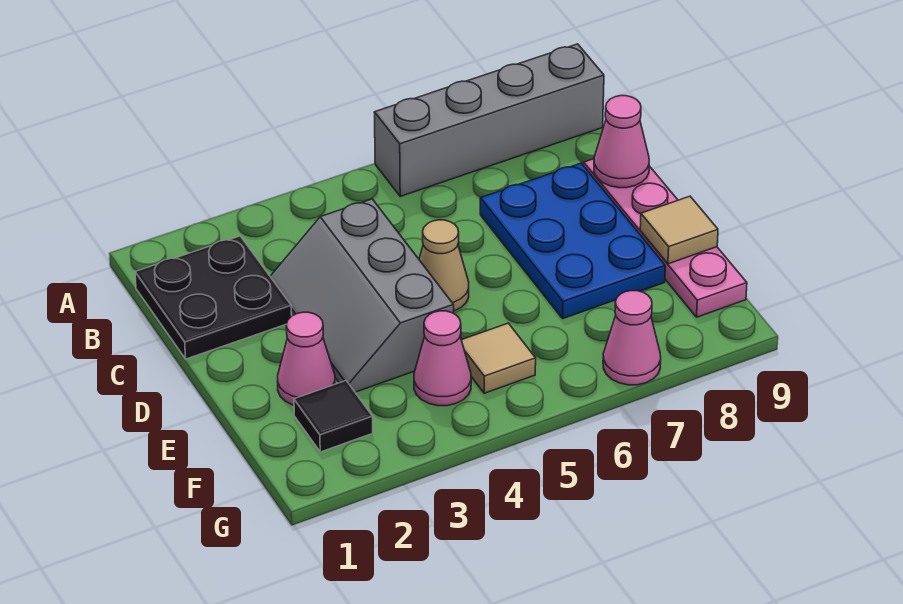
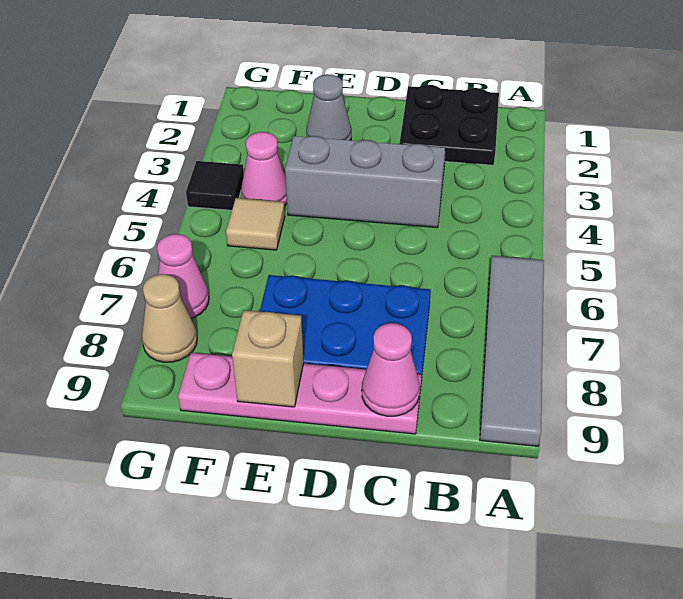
grey 1x4 brick [374,44,604,196] -> grey 1x4 tile [480,256,544,446]
tan 1x1 cone [419,220,469,311] -> tan 1x1 cone moved to [142,274,197,362]
pink 1x1 cone [277,312,335,405] -> grey 1x1 cone [306,74,351,141]
tan 1x1 tile [640,196,718,264] -> tan 1x1 brick [232,310,304,407]
black 1x1 tile [294,381,373,452] -> black 1x1 tile moved to [186,161,244,210]

